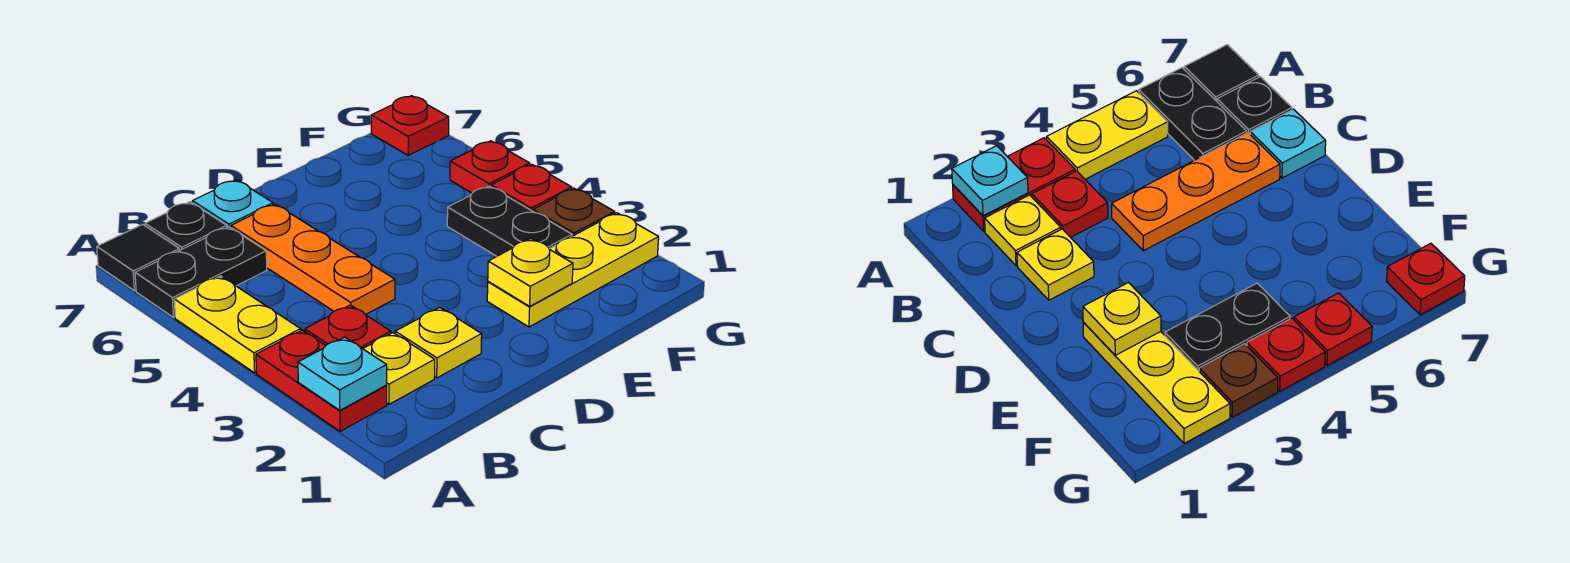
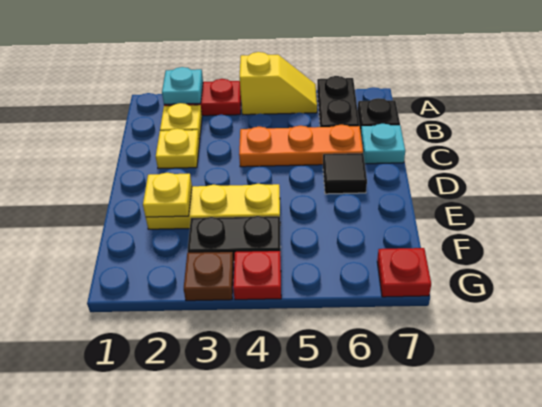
yellow 1x2 plate [174,276,301,373] -> yellow 1x2 slope [240,52,317,115]
black 1x1 tile [97,224,179,291] -> black 1x1 tile moved to [323,153,367,194]
red 1x1 plate [305,305,391,349] -> none
yellow 1x3 plate [487,213,659,327] -> yellow 1x3 plate turned to [146,184,280,229]
red 1x1 plate [450,141,530,193] -> none

